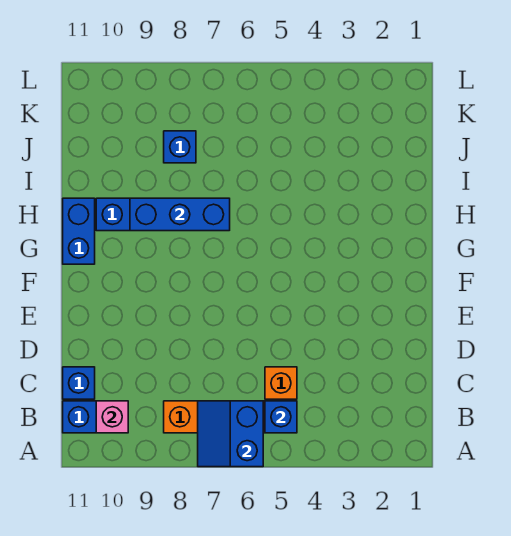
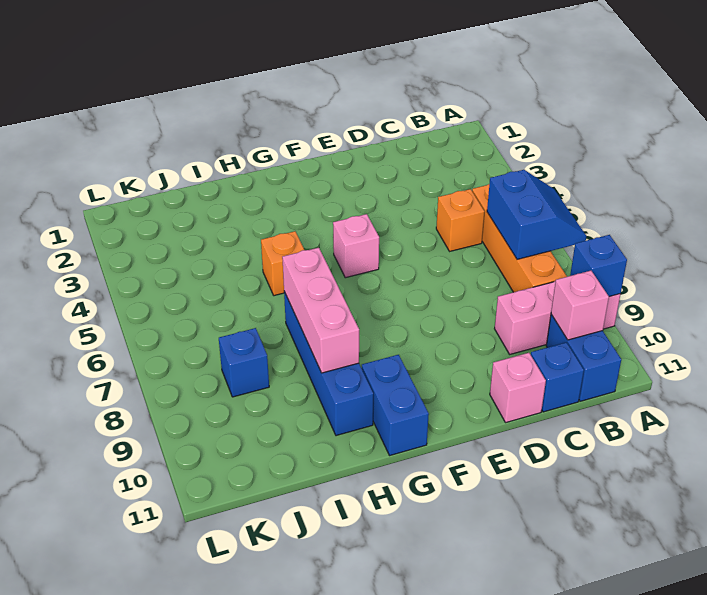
blue 2x2 slope [198,401,263,467] -> blue 2x2 slope turned to [487,170,586,259]
none -> pink 1x3 brick [495,281,620,354]
blue 1x1 brick [265,401,297,433] -> blue 1x1 brick moved to [570,235,627,297]
none -> pink 1x1 brick [490,353,546,423]
none -> pink 1x1 brick [333,214,379,278]
blue 1x2 brick [63,198,95,264] -> blue 1x2 brick turned to [362,355,429,456]
none -> orange 1x1 brick [261,231,304,296]
blue 1x3 brick [130,198,230,231] -> pink 1x3 brick [282,248,359,373]

